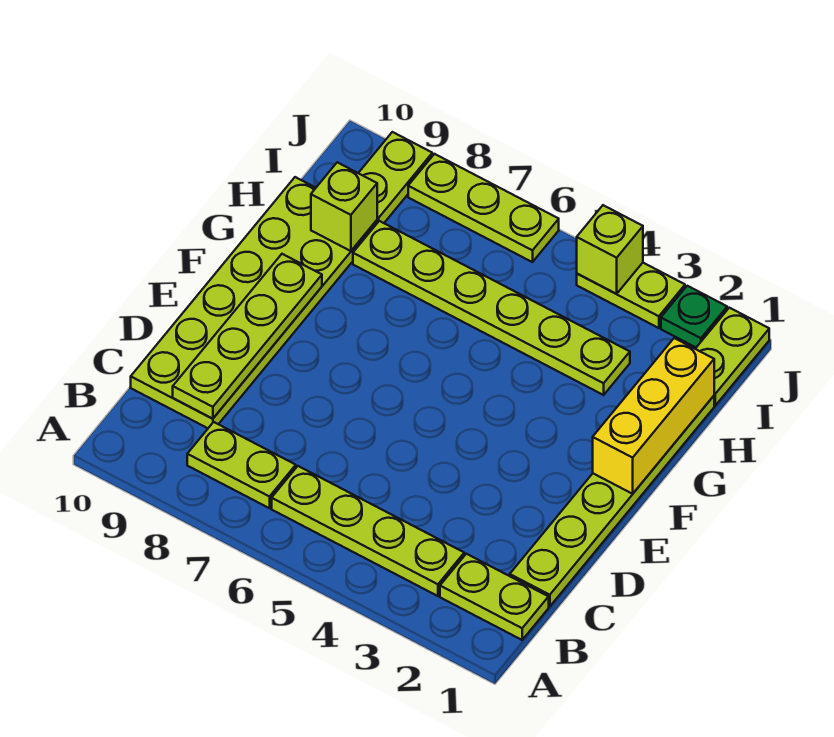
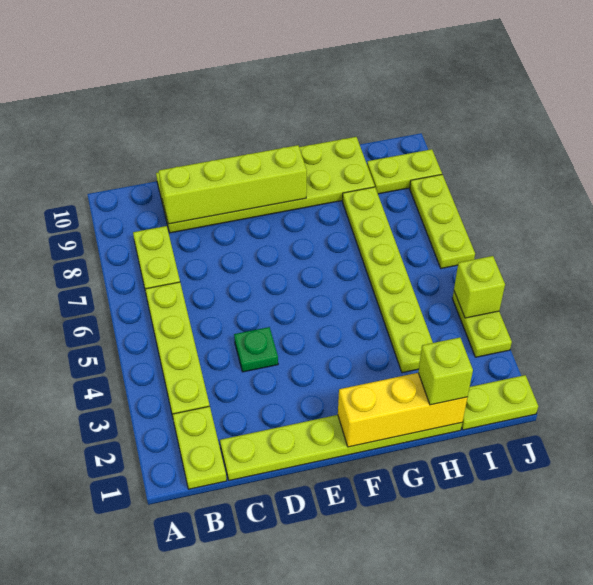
lime 1x4 plate [173,254,322,419] -> lime 1x4 brick [159,145,307,224]
lime 1x1 brick [311,162,377,251] -> lime 1x1 brick moved to [418,338,473,405]
green 1x1 plate [661,286,727,347] -> green 1x1 plate moved to [234,327,278,372]

